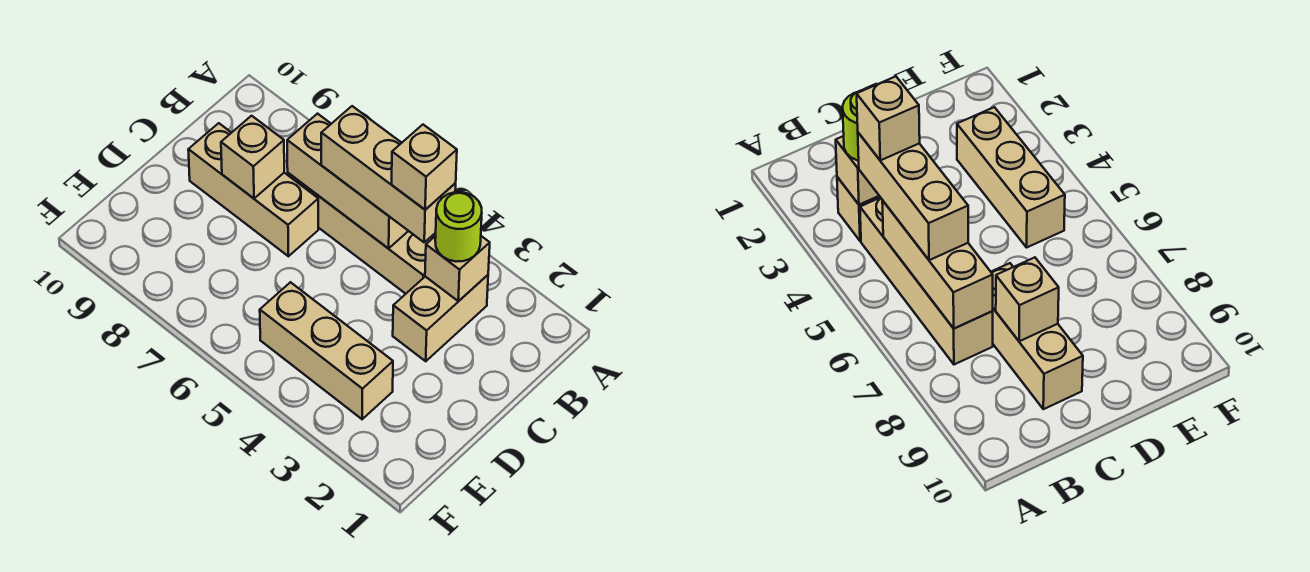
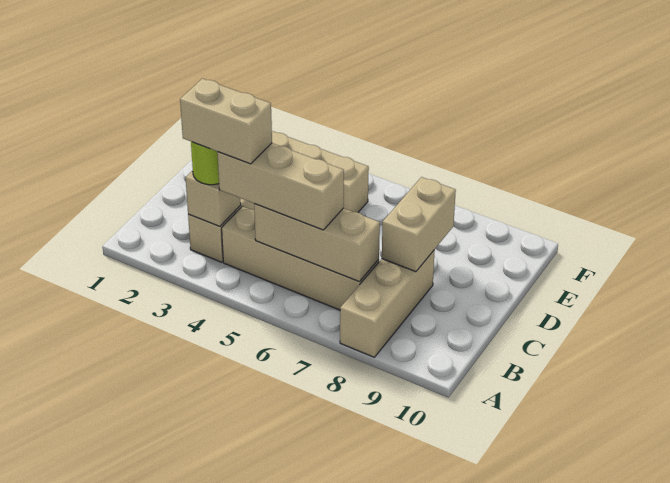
tan 1x1 brick [392,125,457,210] -> tan 1x2 brick [180,79,272,164]
tan 1x3 brick [188,123,318,256] -> tan 1x3 brick turned to [340,250,435,357]
tan 1x1 brick [221,116,284,198] -> tan 1x2 brick [382,177,456,272]

